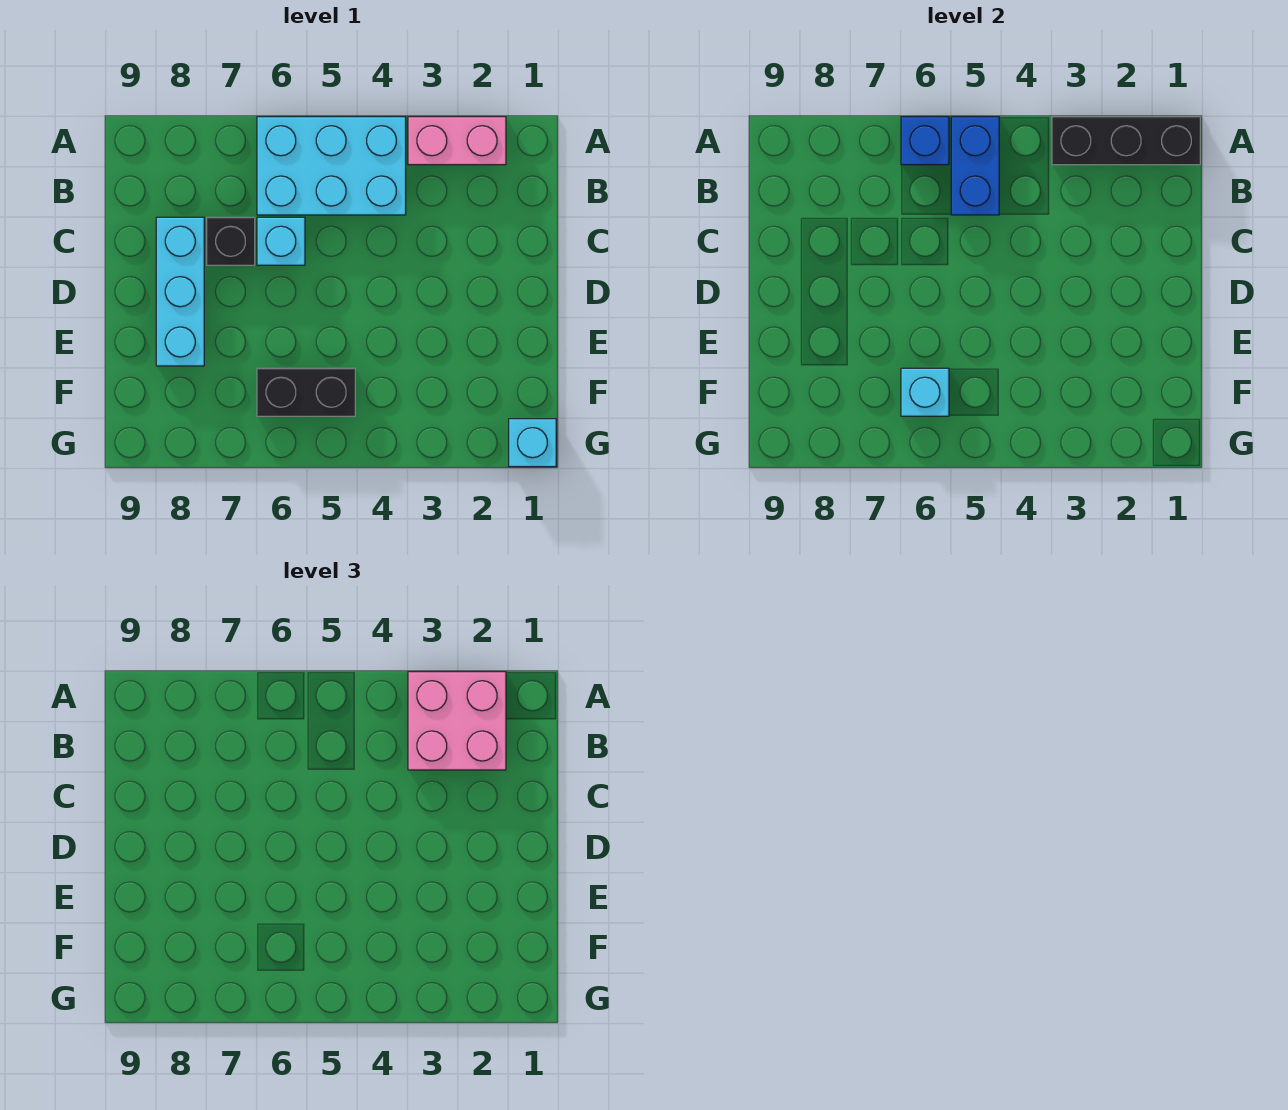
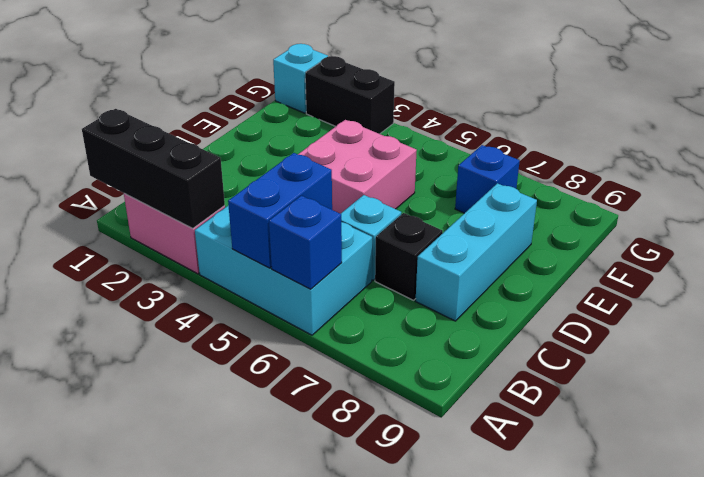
pink 2x2 brick [408,672,506,770] -> pink 2x2 brick moved to [298,120,417,214]
black 1x2 brick [257,368,355,416] -> black 1x2 brick moved to [305,56,395,134]
cyan 1x1 brick [901,368,949,416] -> none
none -> blue 1x1 brick [455,145,520,213]

